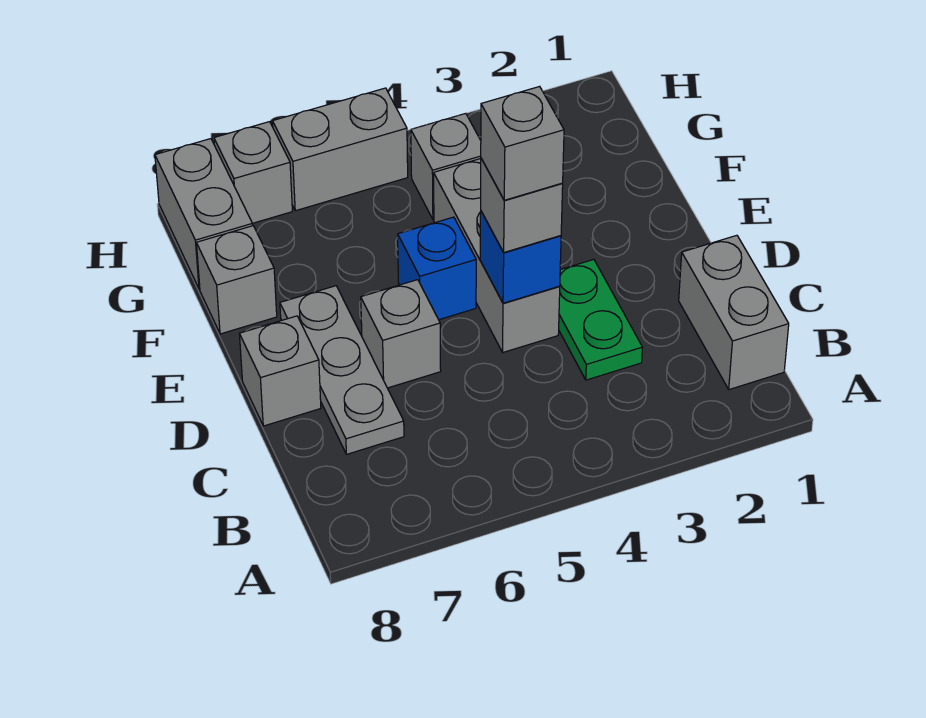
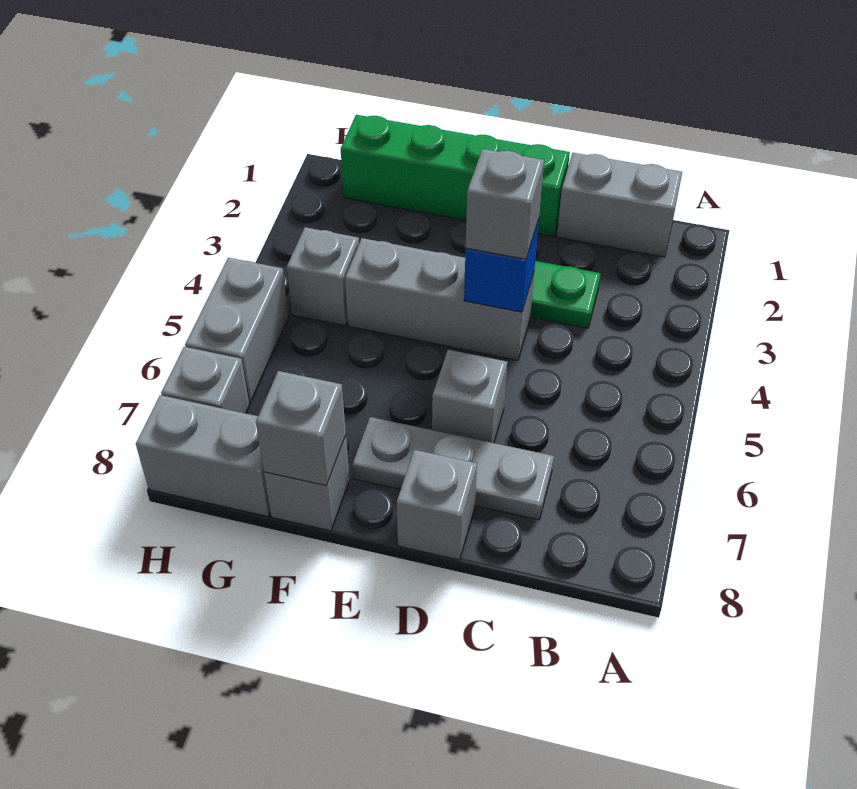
none -> green 1x4 brick [341,115,570,237]
grey 1x1 brick [481,86,564,200] -> grey 1x1 brick moved to [256,371,346,486]
blue 1x1 brick [398,217,476,320] -> none

